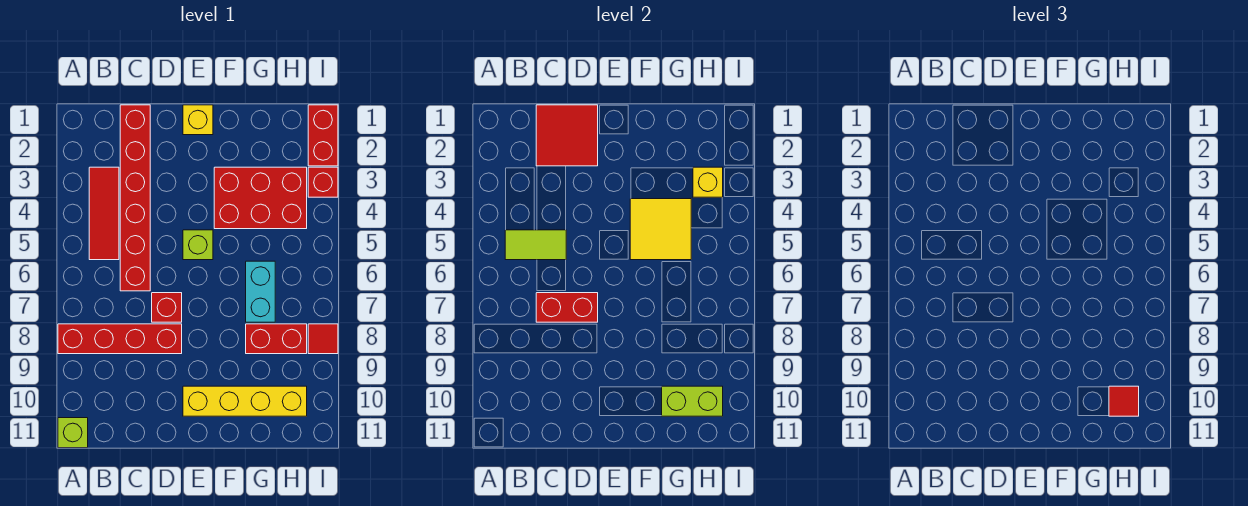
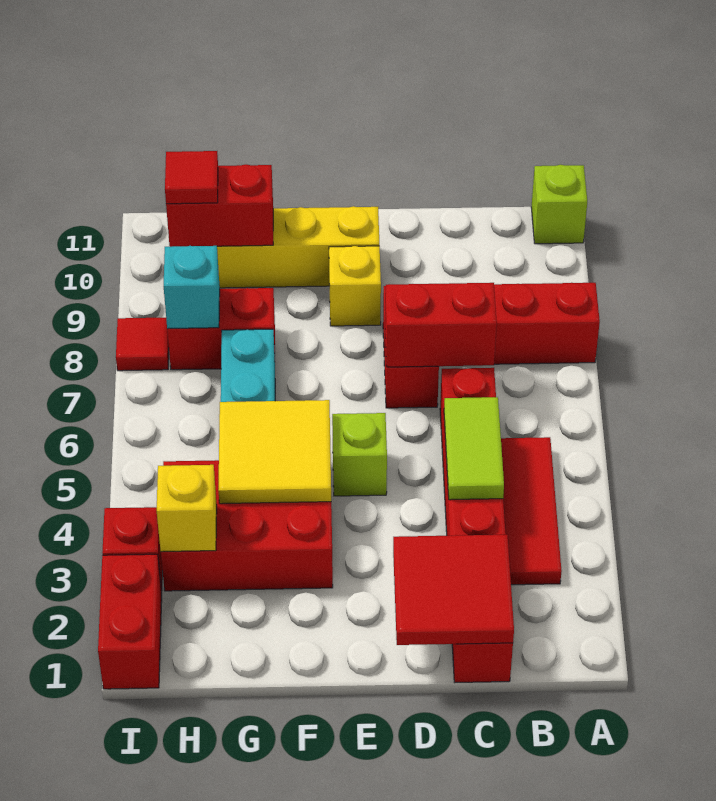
lime 1x2 tile [505,230,566,260] -> lime 1x2 tile turned to [444,397,504,500]
yellow 1x1 brick [183,105,213,135] -> yellow 1x1 brick moved to [329,246,381,326]
lime 1x2 brick [662,386,723,416] -> red 1x2 brick [166,164,273,247]
none -> cyan 1x1 brick [164,246,220,329]

